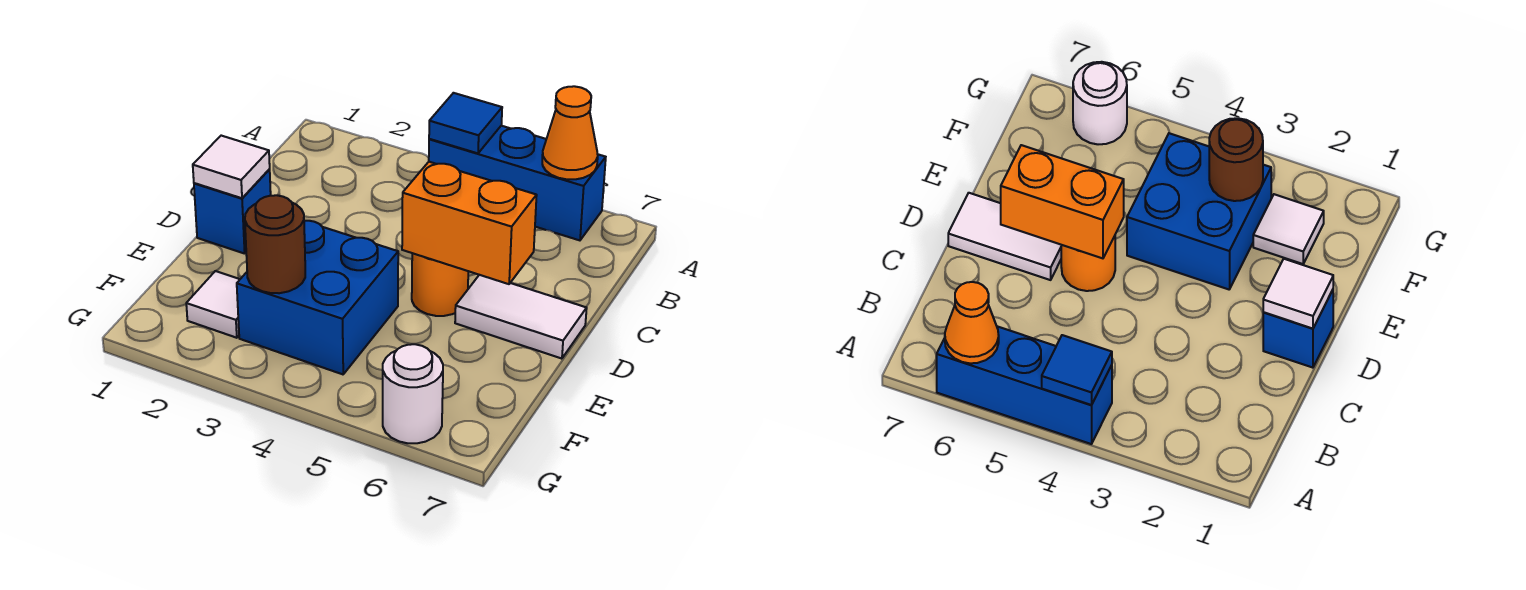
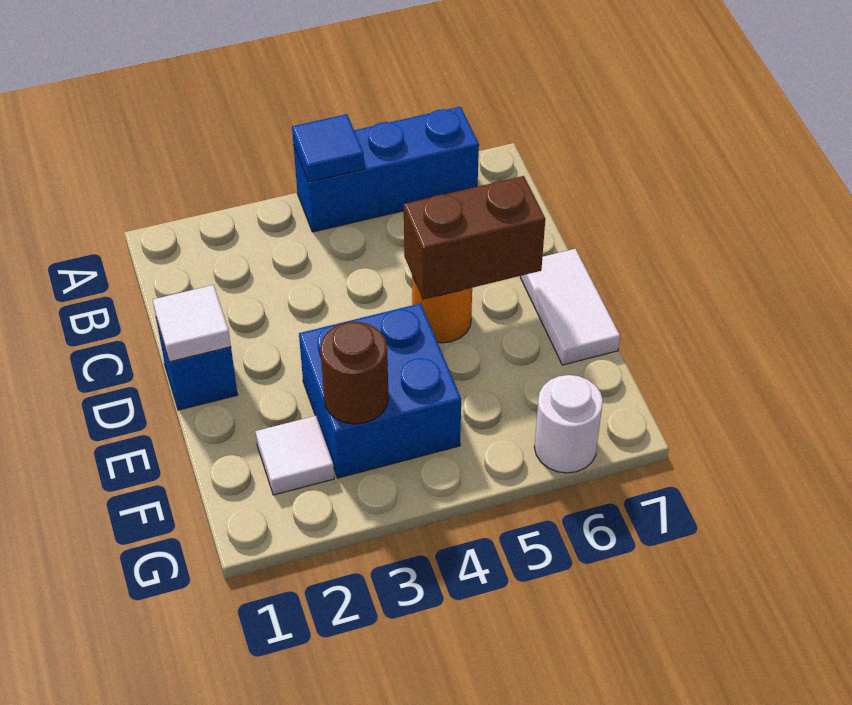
orange 1x1 cone [542,86,598,179] -> none
orange 1x2 brick [402,162,537,284] -> brown 1x2 brick [404,176,545,300]
white 1x2 tile [455,275,587,359] -> white 1x2 tile turned to [520,249,620,365]

